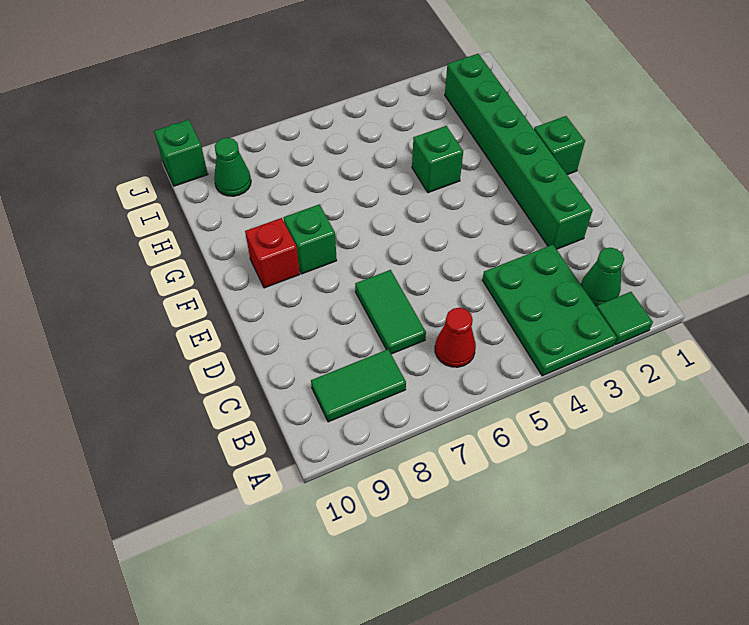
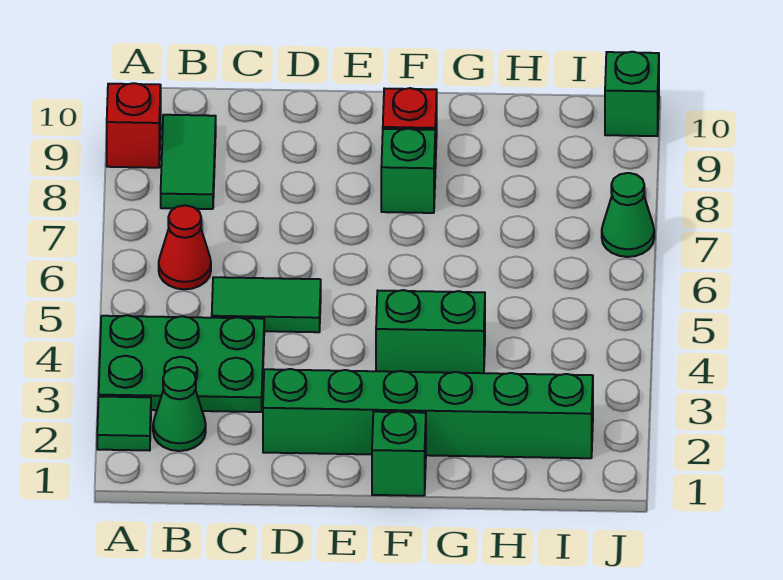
none -> red 1x1 brick [107,83,161,168]
green 1x2 tile [355,270,426,354] -> green 1x2 tile moved to [212,277,321,332]
green 1x1 brick [412,126,463,193] -> green 1x2 brick [376,290,485,373]
green 1x1 cone [214,138,251,196] -> green 1x1 cone moved to [602,173,654,257]

